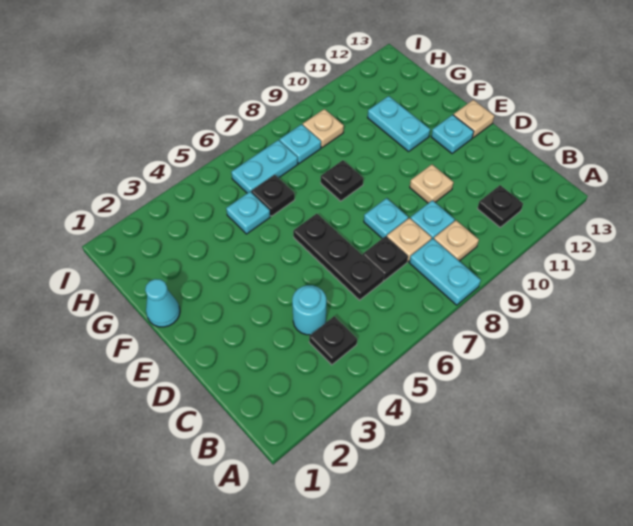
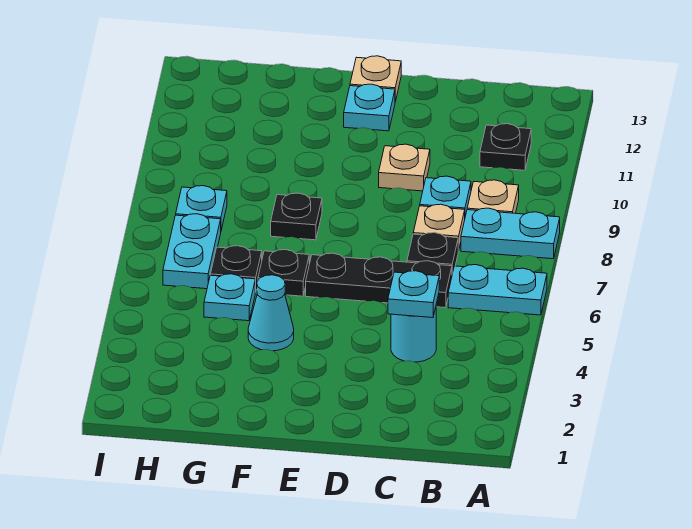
black 1x1 plate [309,316,357,365] -> black 1x1 plate moved to [258,250,309,296]
cyan 1x1 plate [364,198,408,238] -> cyan 1x1 plate moved to [388,271,439,318]
cyan 1x1 cone [145,279,180,327] -> cyan 1x1 cone moved to [248,275,294,351]
cyan 1x2 plate [368,96,430,152] -> cyan 1x2 plate moved to [448,265,547,315]
tan 1x1 plate [303,109,344,148] -> none

